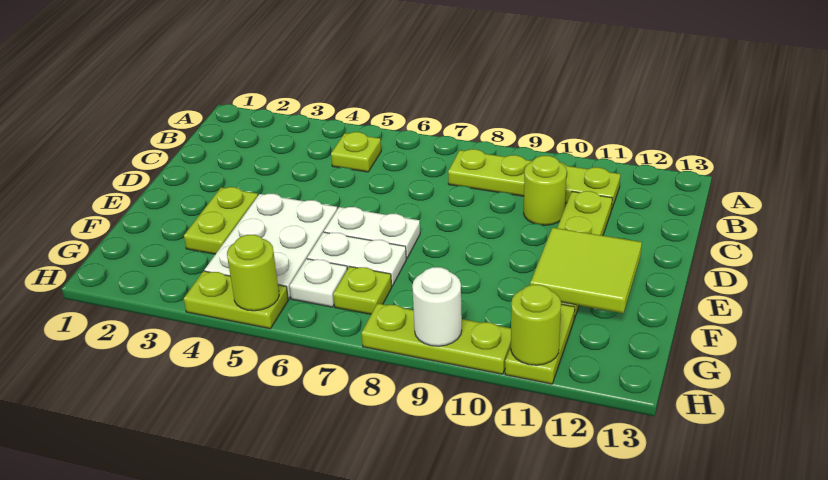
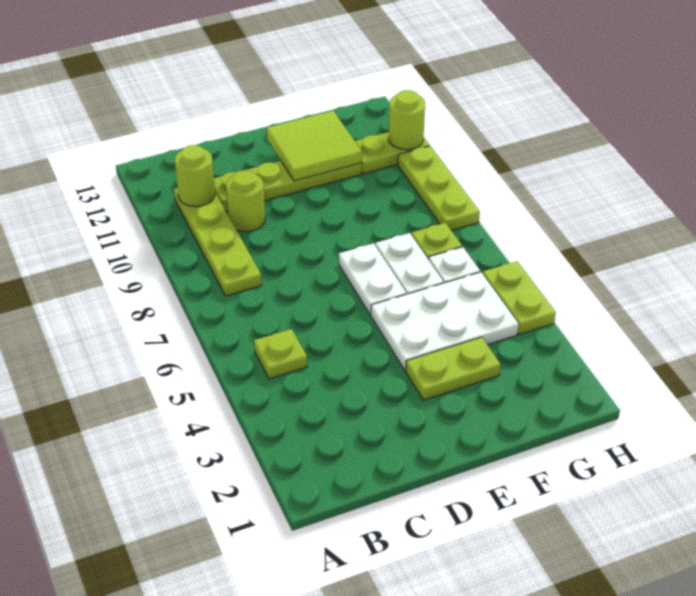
lime 1x1 round brick [227,235,279,311] -> lime 1x1 round brick moved to [175,145,215,207]
white 1x1 round brick [412,267,462,346] -> none

